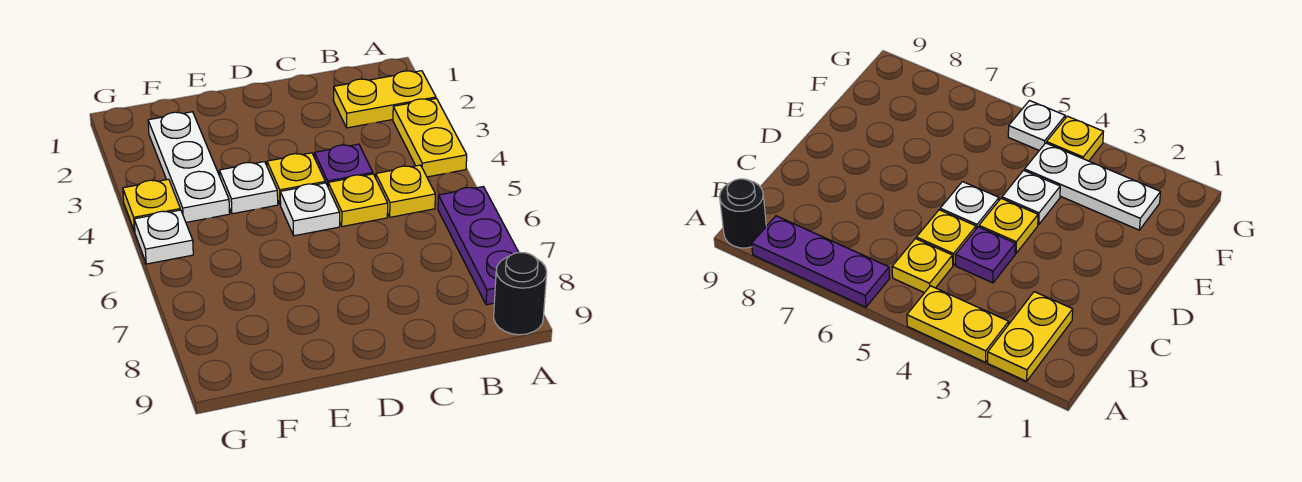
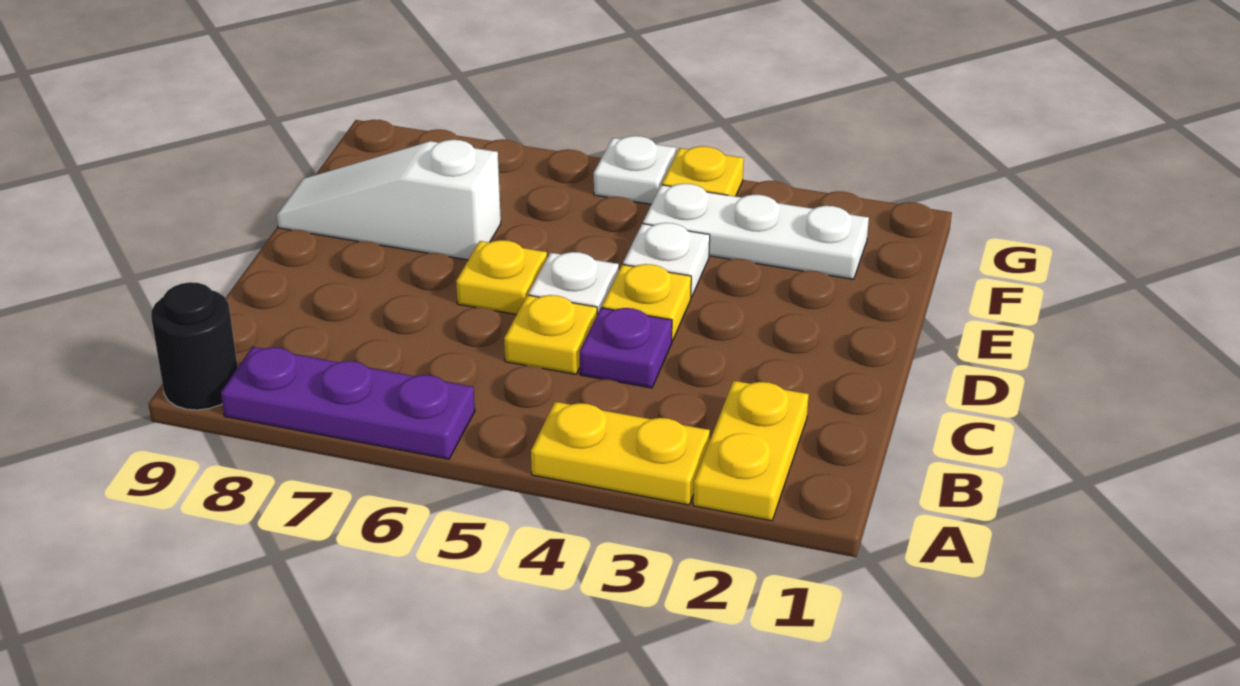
yellow 1x1 plate [376,165,435,217] -> yellow 1x1 plate moved to [456,240,547,315]
none -> white 1x3 slope [277,140,501,260]

